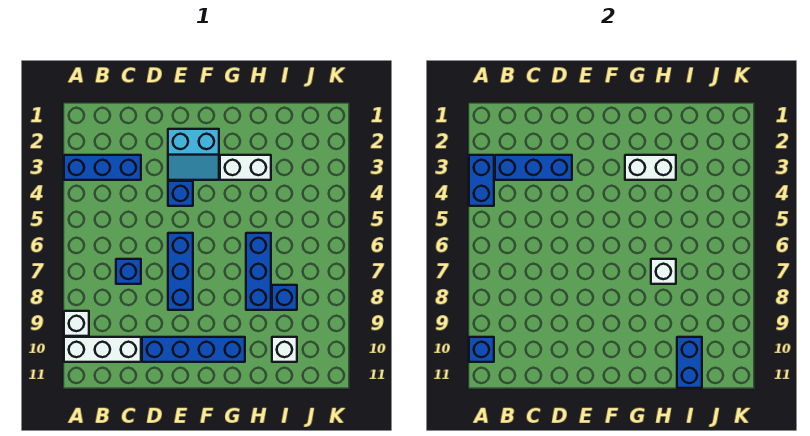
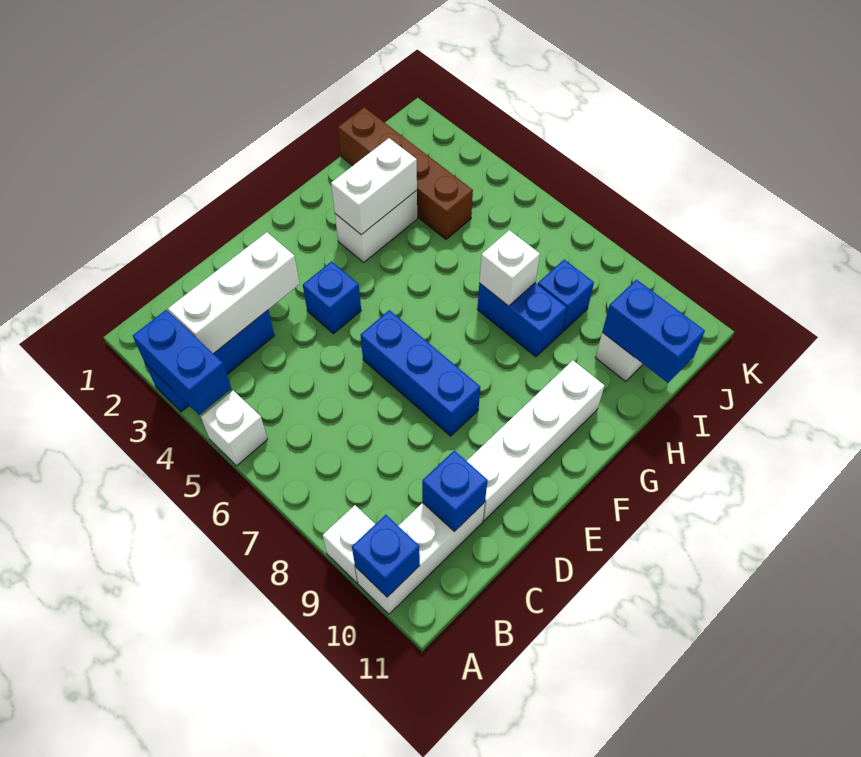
none -> white 1x1 brick [201,391,267,466]
blue 1x3 brick [495,155,572,180] -> white 1x3 brick [168,232,300,354]
blue 1x1 brick [116,259,141,284] -> blue 1x1 brick moved to [422,451,488,532]
blue 1x4 brick [142,337,245,362] -> white 1x4 brick [467,360,605,521]
cyan 2x2 slope [168,129,219,180] -> none
blue 1x3 brick [246,233,271,310] -> blue 1x2 brick [477,283,567,357]
none -> brown 1x4 brick [338,107,473,239]

